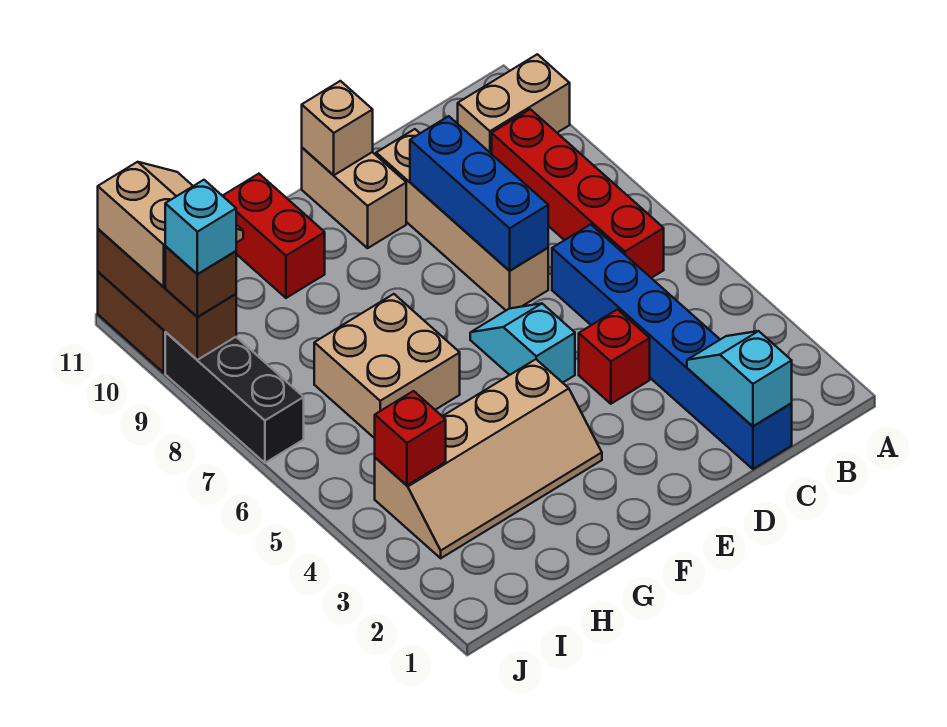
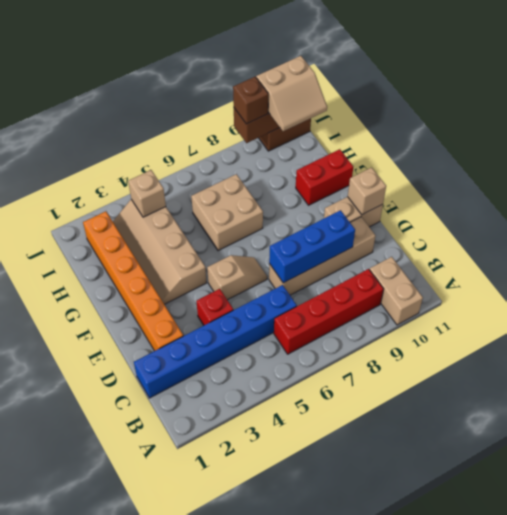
cyan 1x2 slope [687,331,792,426] -> none
none -> orange 1x6 brick [83,211,183,351]
cyan 1x2 slope [470,304,575,383] -> tan 1x2 slope [207,255,267,300]
red 1x1 brick [375,391,446,485] -> tan 1x1 brick [128,170,166,217]
black 1x3 brick [165,332,304,463] -> none
cyan 1x1 brick [165,180,236,274] -> none

